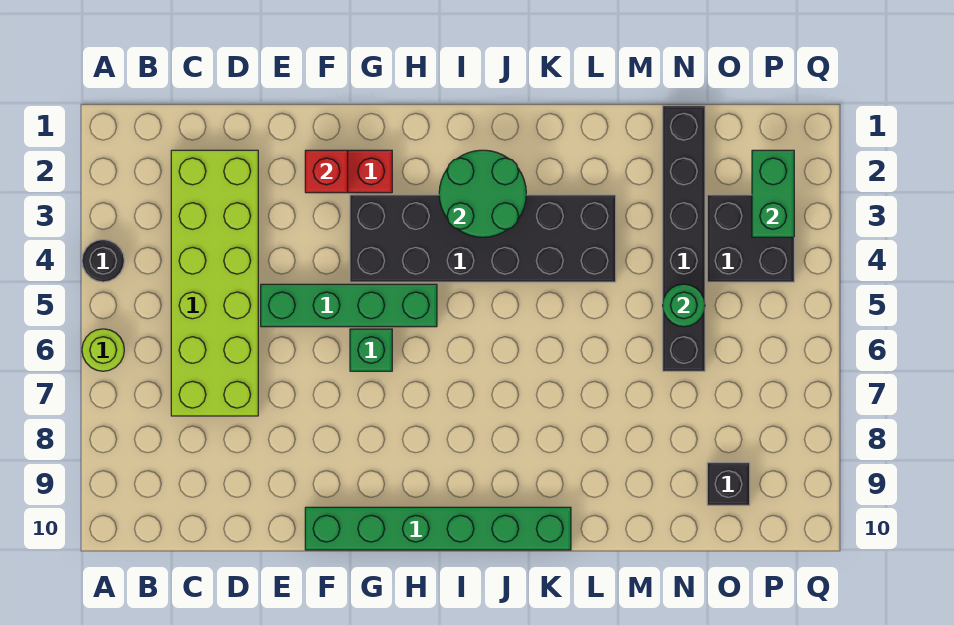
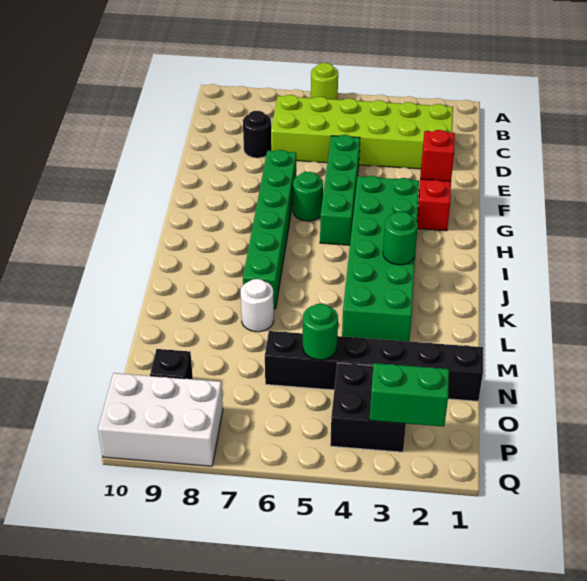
black 1x1 round brick [82,240,124,282] -> black 1x1 round brick moved to [243,111,271,158]
green 1x6 brick [305,507,571,550] -> green 1x6 brick moved to [243,150,296,309]
black 2x6 brick [350,195,616,282] -> green 2x6 brick [342,176,419,341]
green 1x1 brick [350,329,392,371] -> green 1x1 round brick [293,172,323,221]
green 2x2 round brick [439,150,526,237] -> green 1x1 round brick [383,212,418,265]
none -> white 1x1 round brick [241,279,274,332]
none -> white 2x3 brick [98,373,223,466]

